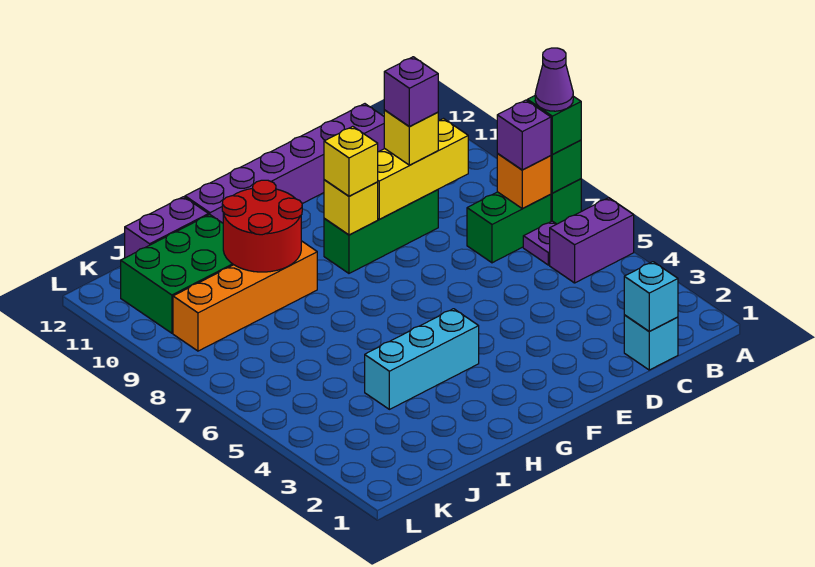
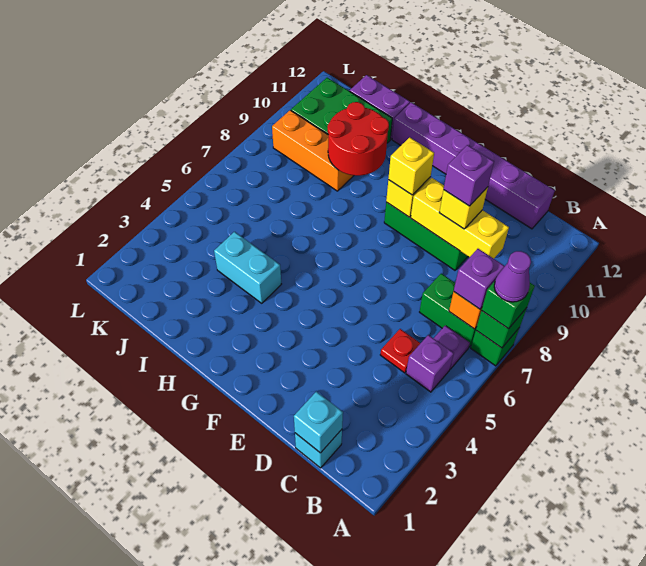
purple 1x2 brick [550,198,634,283] -> purple 1x1 brick [406,335,454,392]
none -> red 1x1 plate [380,329,420,373]
cyan 1x3 brick [365,309,479,409] -> cyan 1x2 brick [214,232,281,303]
orange 1x4 brick [173,241,317,351] -> orange 1x3 brick [272,110,354,191]

